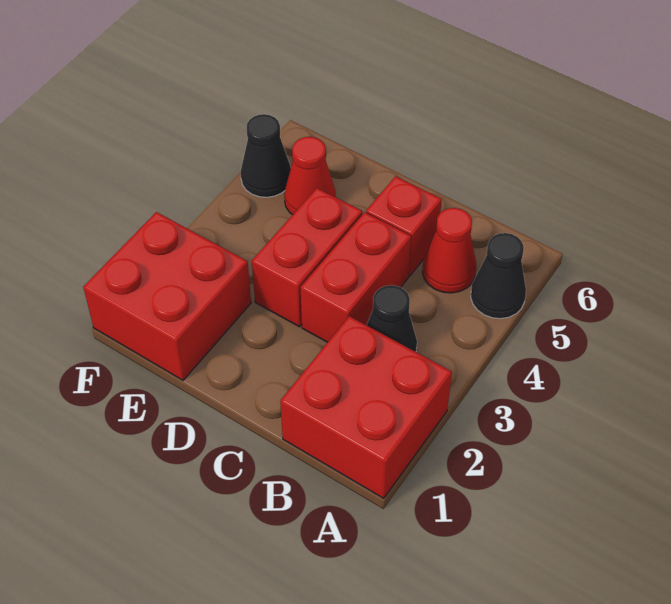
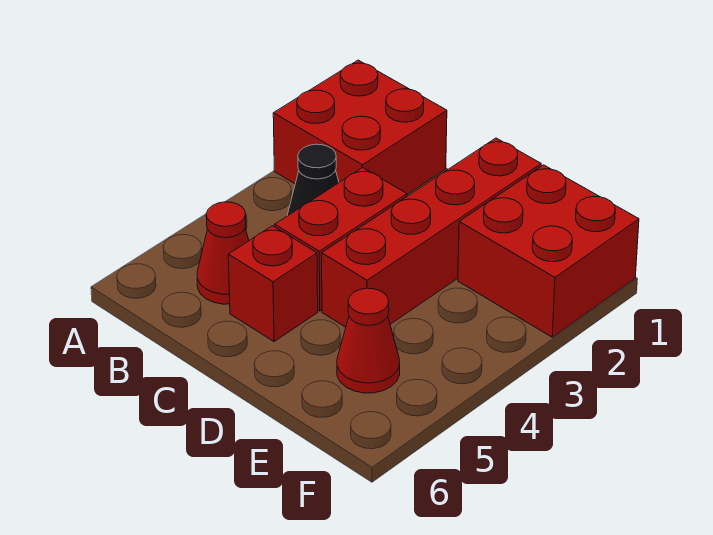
black 1x1 cone [471,233,526,319] -> none
red 1x2 brick [252,188,362,327] -> red 1x4 brick [322,138,541,327]
black 1x1 cone [241,114,291,197] -> none

